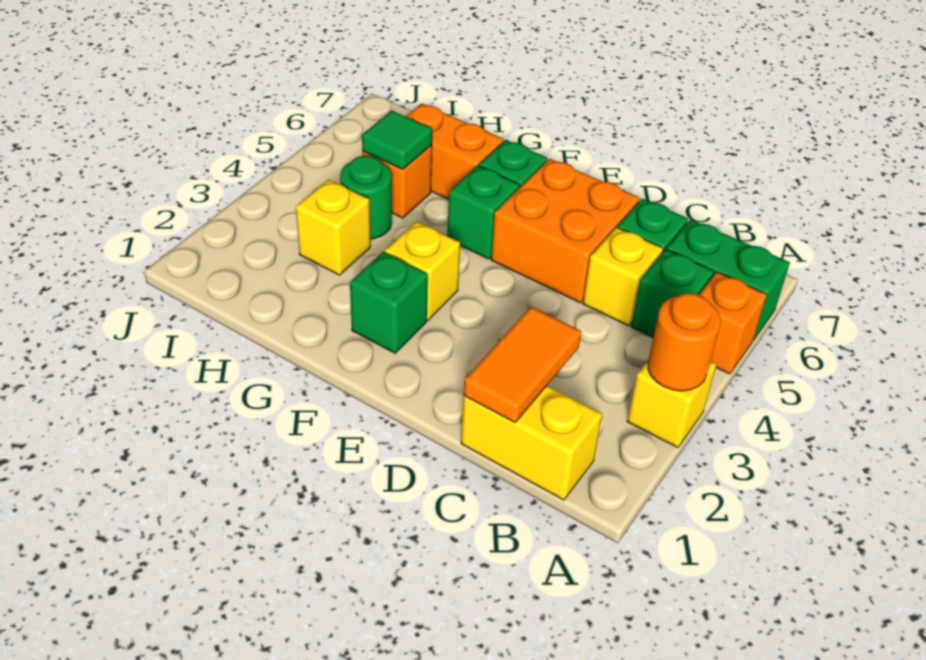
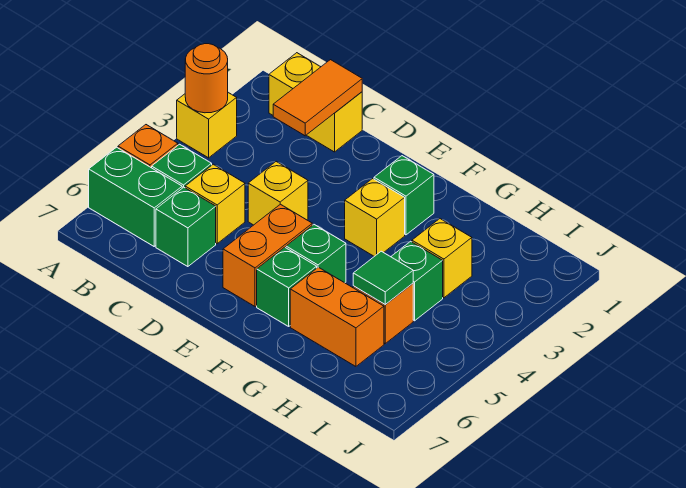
none -> yellow 1x1 brick [248,162,308,225]
orange 2x2 brick [491,159,640,303] -> orange 1x2 brick [223,204,312,307]
green 1x1 round brick [340,156,392,239] -> green 1x1 brick [391,241,443,321]

